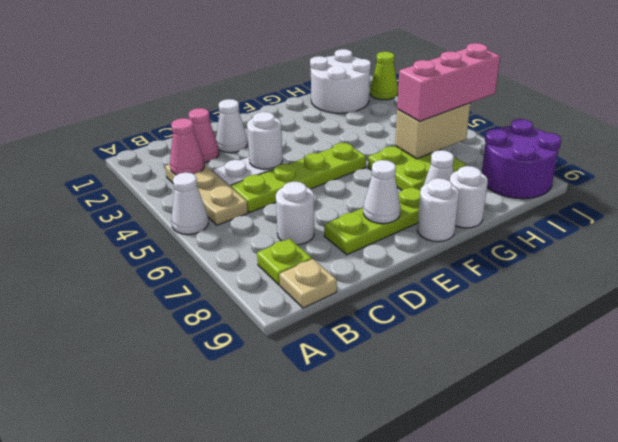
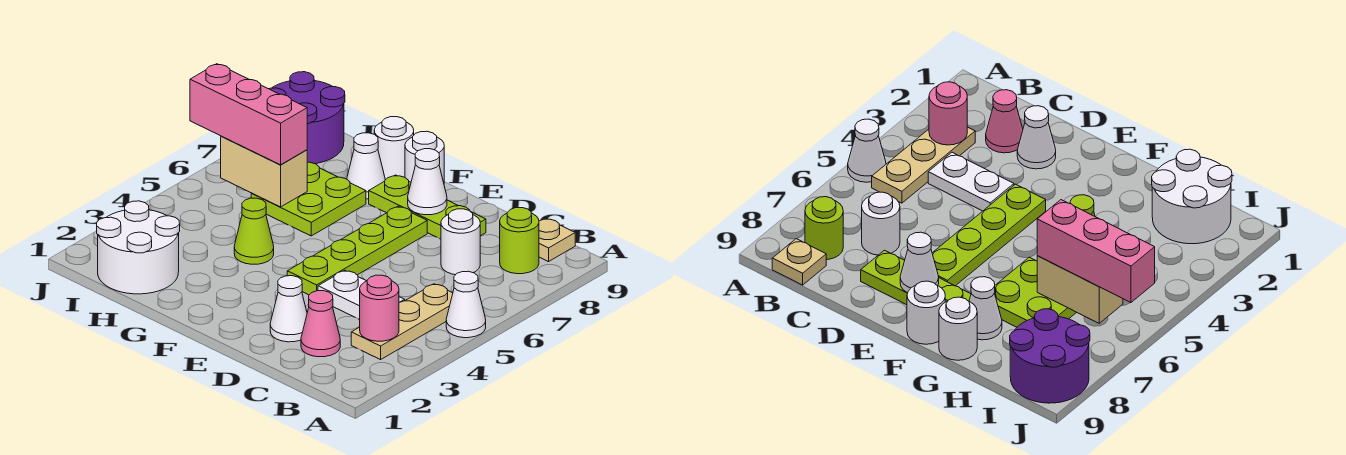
pink 1x1 cone [170,118,204,175] -> pink 1x1 round brick [360,275,399,341]
lime 1x1 plate [257,239,312,285] -> lime 1x1 round brick [500,208,539,274]
lime 1x4 plate [231,143,366,213] -> lime 1x4 plate turned to [287,206,427,295]
white 1x1 round brick [247,112,283,169] -> none
lime 1x1 cone [370,52,398,100] -> lime 1x1 cone moved to [234,198,274,264]

